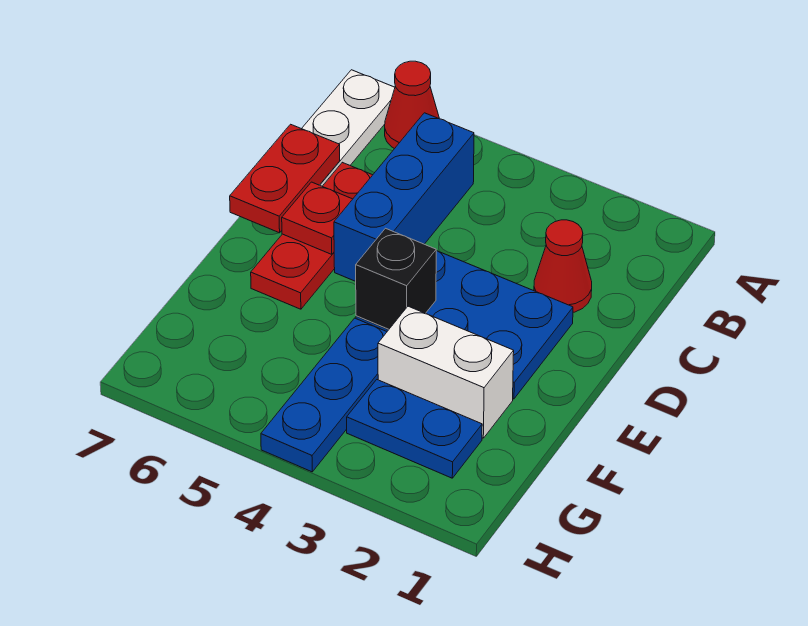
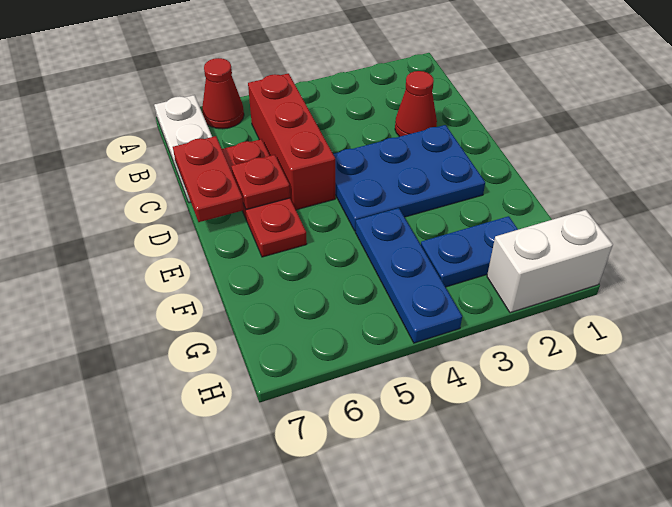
blue 1x3 brick [334,113,474,281] -> red 1x3 brick [248,73,335,210]
black 1x1 brick [356,228,436,329] -> none
white 1x2 brick [378,306,514,438] -> white 1x2 brick moved to [487,210,613,313]

